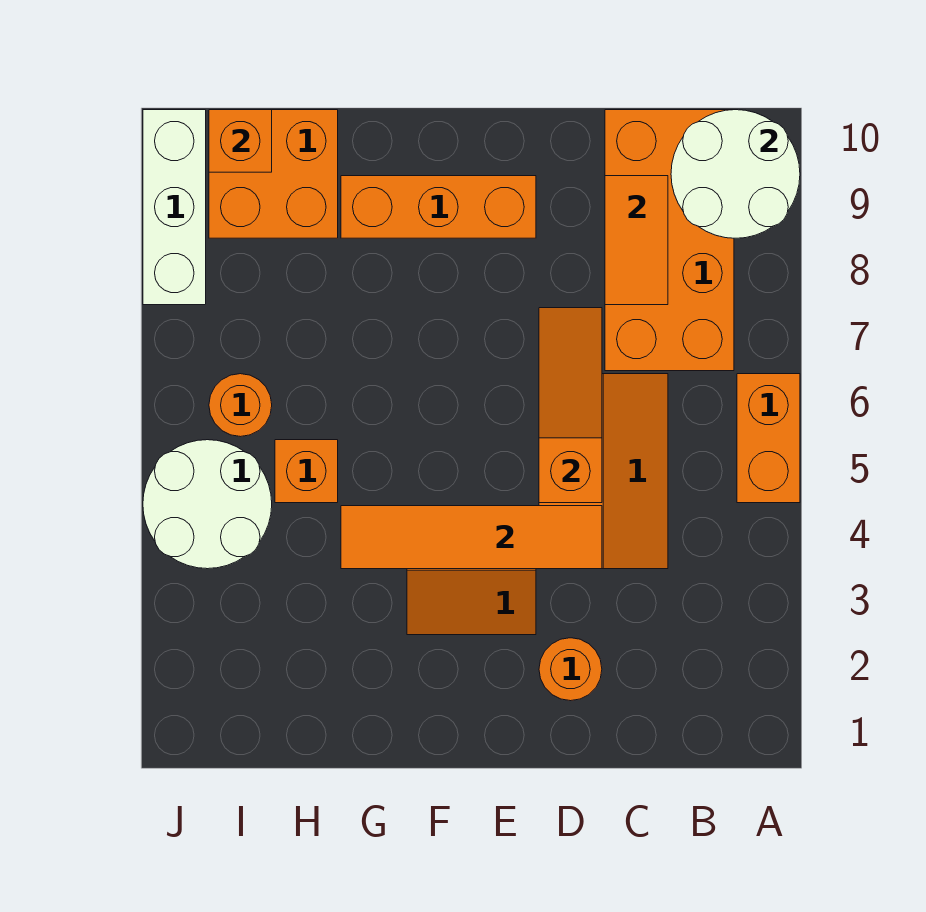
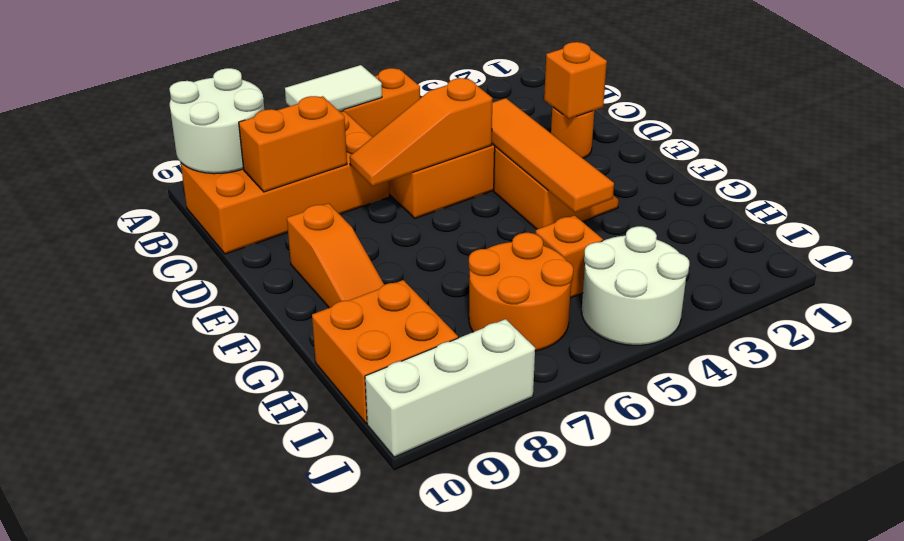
none -> white 1x2 tile [285,65,382,111]
orange 1x2 tile [605,176,668,305] -> orange 1x2 brick [239,96,347,192]
orange 1x3 brick [341,176,536,238] -> orange 1x3 slope [287,203,384,308]
orange 1x1 round brick [209,374,272,437] -> orange 2x2 round brick [469,233,573,351]
orange 1x1 brick [209,110,272,172] -> orange 1x1 brick moved to [544,42,607,119]

